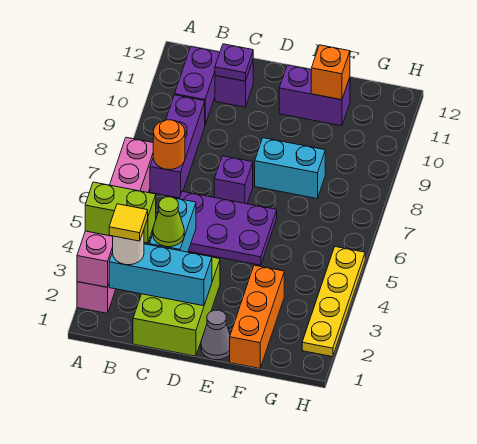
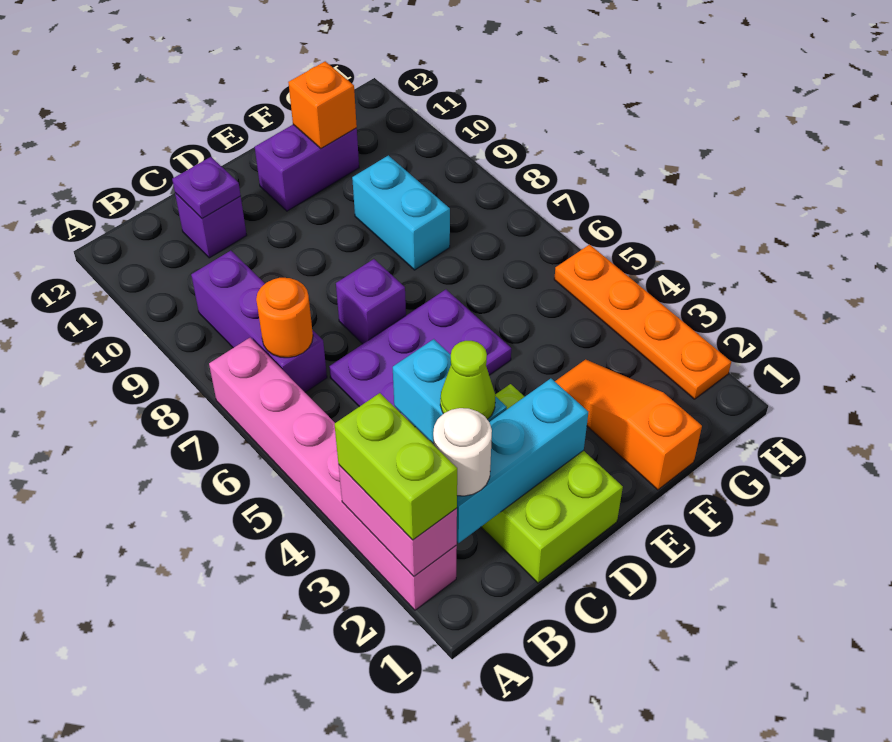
lime 1x2 brick [85,182,156,243] -> lime 1x2 brick turned to [334,393,457,540]
yellow 1x1 tile [109,204,148,241] -> none
purple 1x2 brick [175,47,220,124] -> none
grey 1x1 cone [201,310,230,360] -> none
cyan 1x2 brick [255,138,325,199] -> cyan 1x2 brick turned to [352,155,450,270]
orange 1x3 brick [230,265,284,368] -> orange 1x3 slope [555,359,702,490]
yellow 1x4 plate [302,247,365,357] -> orange 1x4 plate [554,245,731,399]

